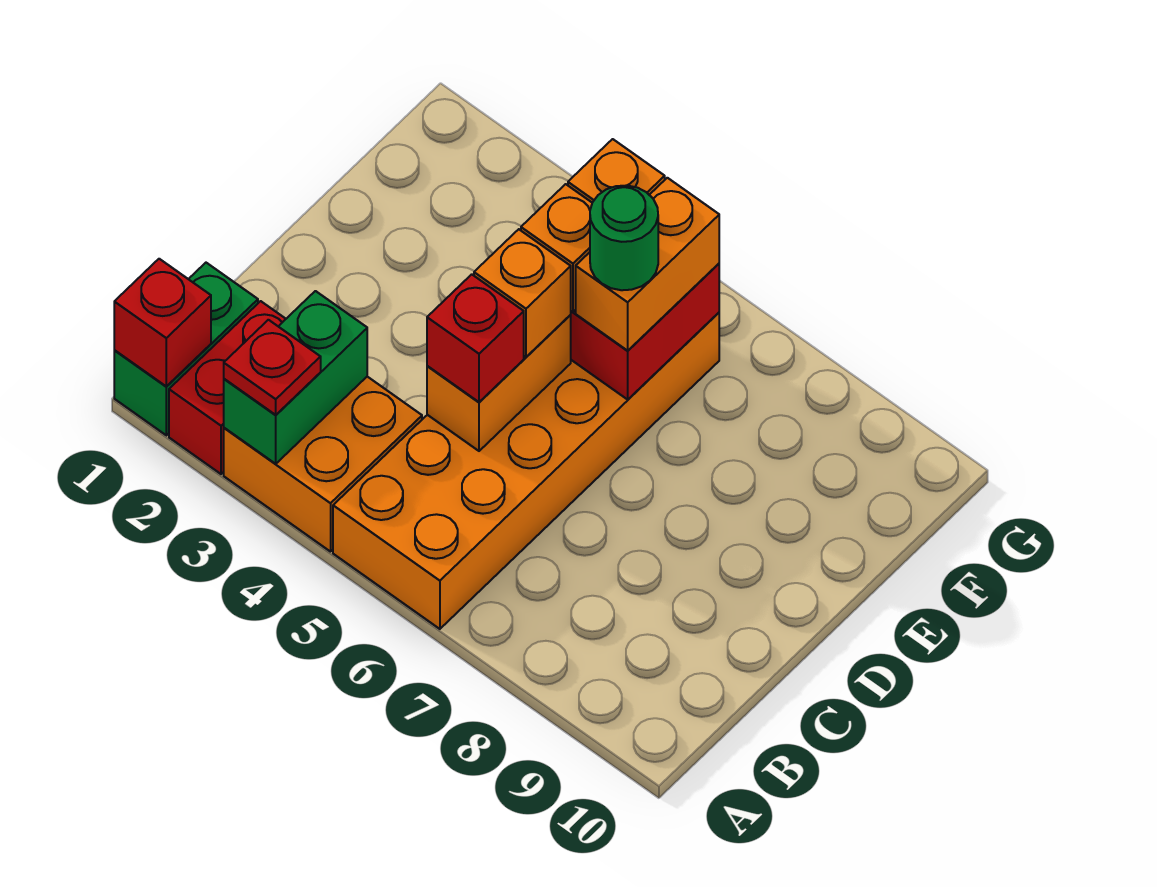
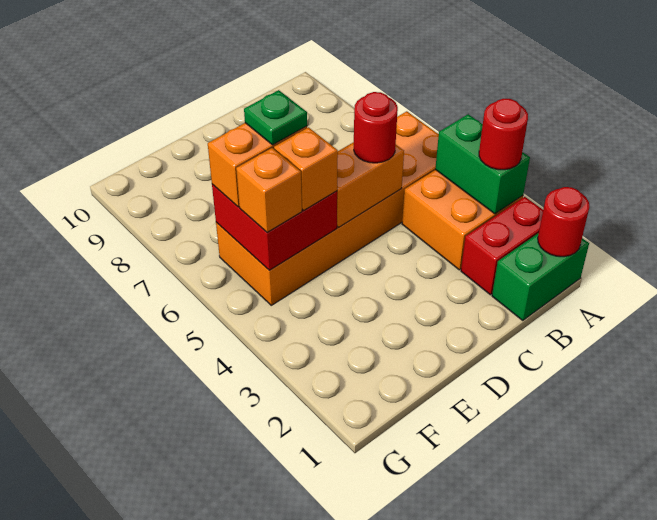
red 1x1 brick [114,259,211,387] -> red 1x1 round brick [538,187,589,257]
green 1x2 brick [224,291,367,464] -> green 1x2 brick turned to [435,114,530,214]
red 1x1 plate [224,320,321,415] -> red 1x1 round brick [479,99,528,170]
red 1x1 brick [427,274,524,402] -> red 1x1 round brick [354,92,398,163]
orange 1x1 brick [474,229,571,357] -> none
green 1x1 round brick [590,185,658,290] -> green 1x1 plate [244,90,307,145]

